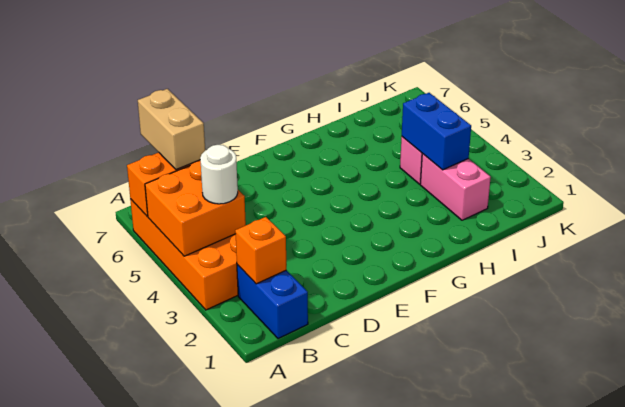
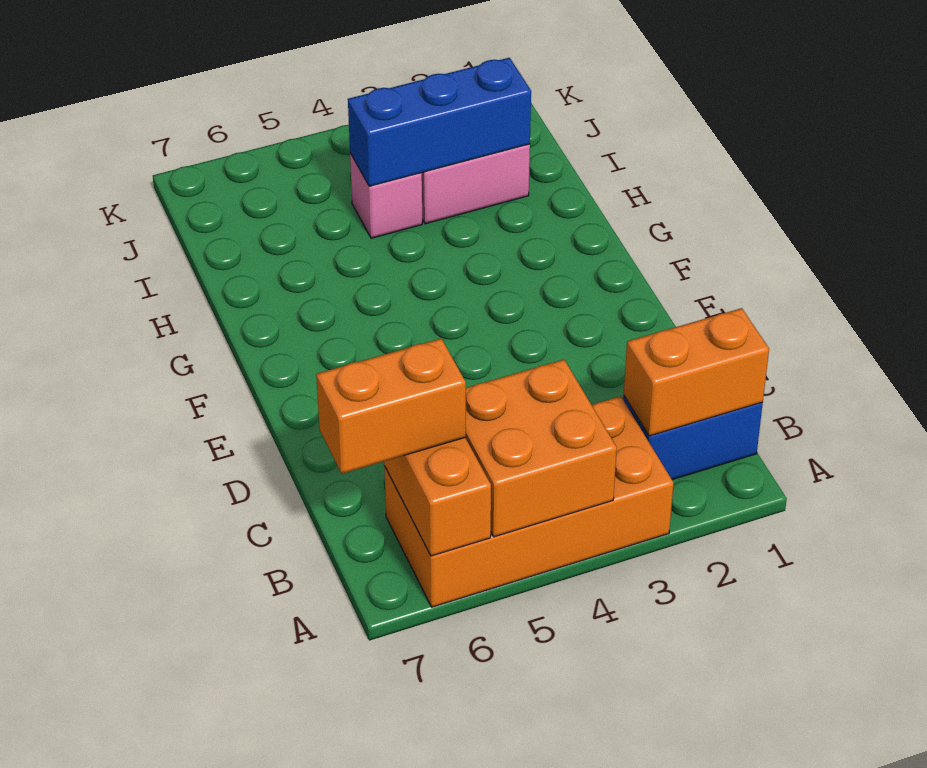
orange 1x1 brick [235,217,286,284] -> orange 1x2 brick [624,308,769,436]
white 1x1 round brick [200,145,238,204] -> none
tan 1x2 brick [138,89,205,170] -> orange 1x2 brick [316,339,466,474]
blue 1x2 brick [402,93,471,170] -> blue 1x3 brick [348,58,531,186]

